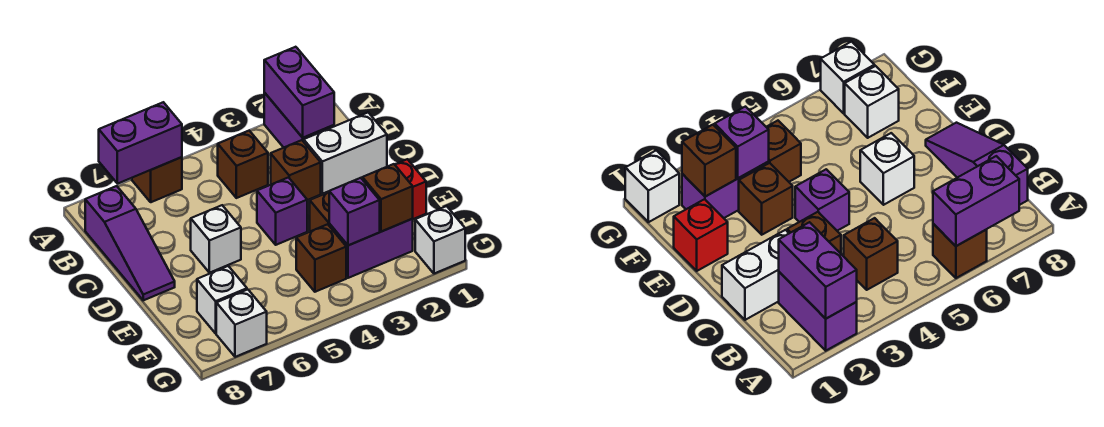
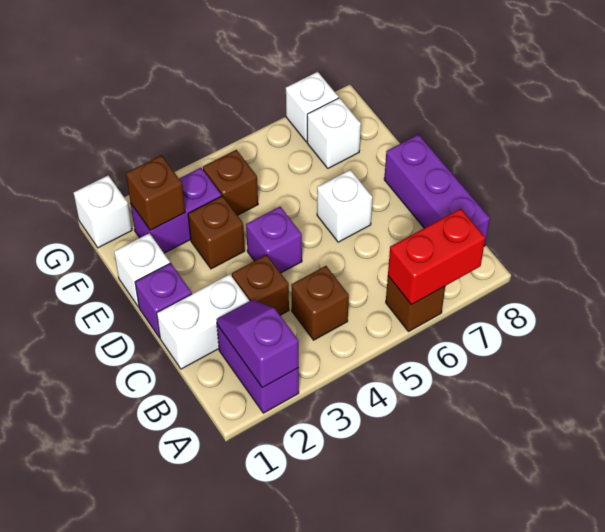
purple 1x2 brick [264,47,334,138] -> purple 1x2 slope [216,300,299,388]
purple 1x2 brick [99,102,182,184] -> red 1x2 brick [388,209,485,305]
purple 1x3 slope [85,186,175,300] -> purple 1x3 brick [384,134,490,246]
red 1x1 brick [395,159,426,219] -> white 1x1 brick [114,233,170,307]
purple 1x1 brick [329,178,380,245] -> purple 1x1 brick moved to [135,263,192,338]

